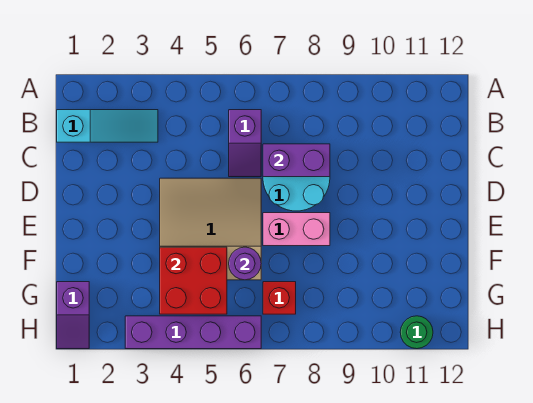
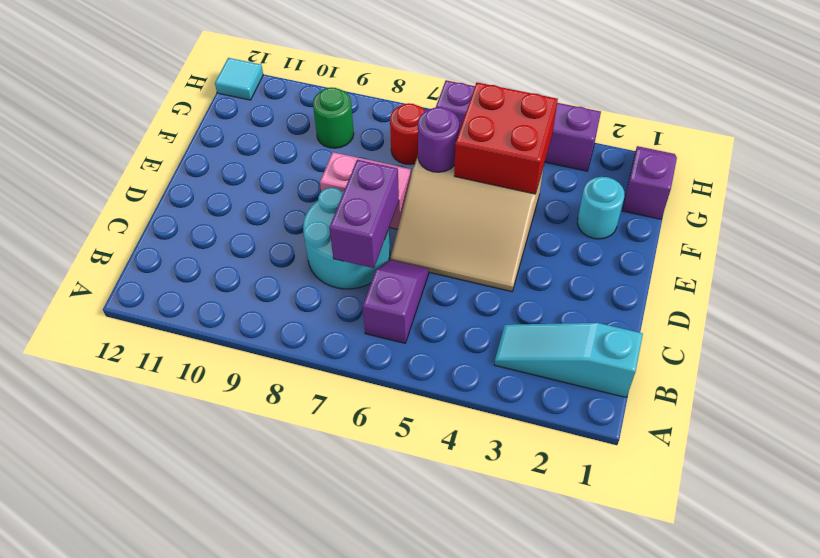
purple 1x2 brick [263,144,330,177] -> purple 1x2 brick turned to [329,160,399,268]
none -> cyan 1x1 round brick [577,177,624,239]
red 1x1 brick [263,282,296,314] -> red 1x1 round brick [390,103,425,165]
green 1x1 round brick [400,316,433,349] -> green 1x1 round brick moved to [313,87,354,148]
none -> cyan 1x1 tile [215,58,263,100]

